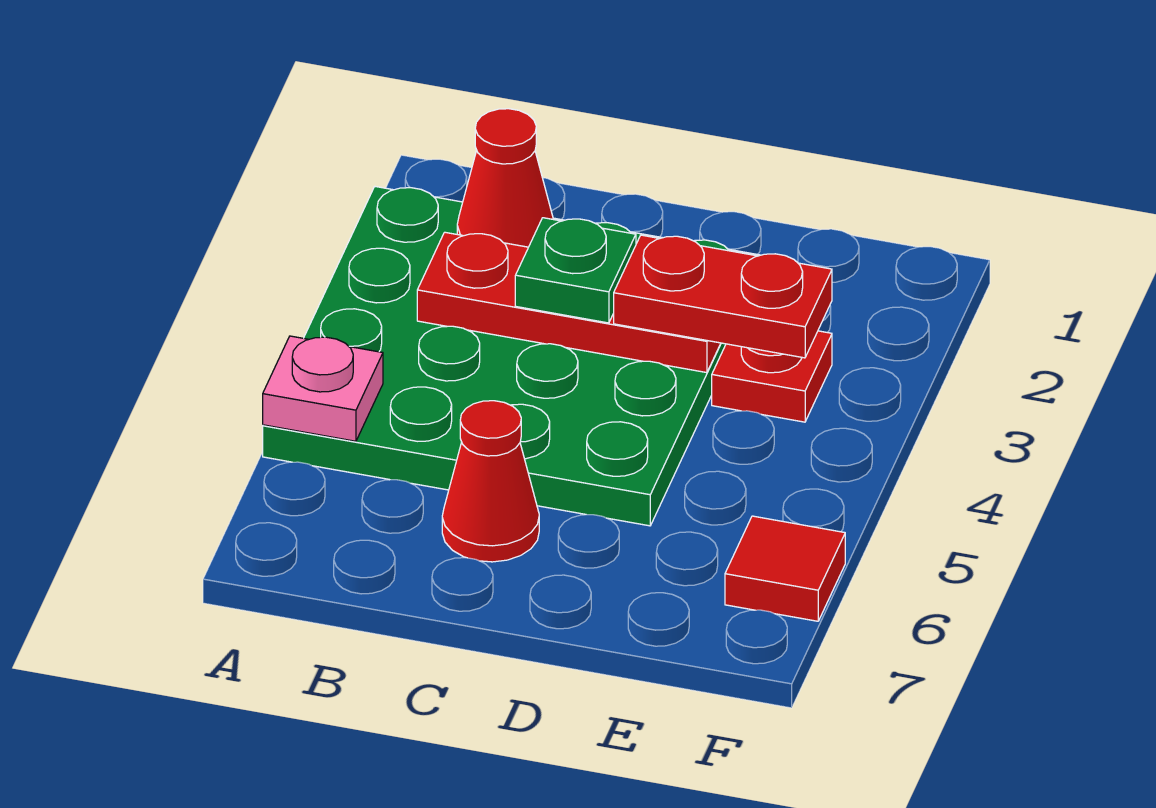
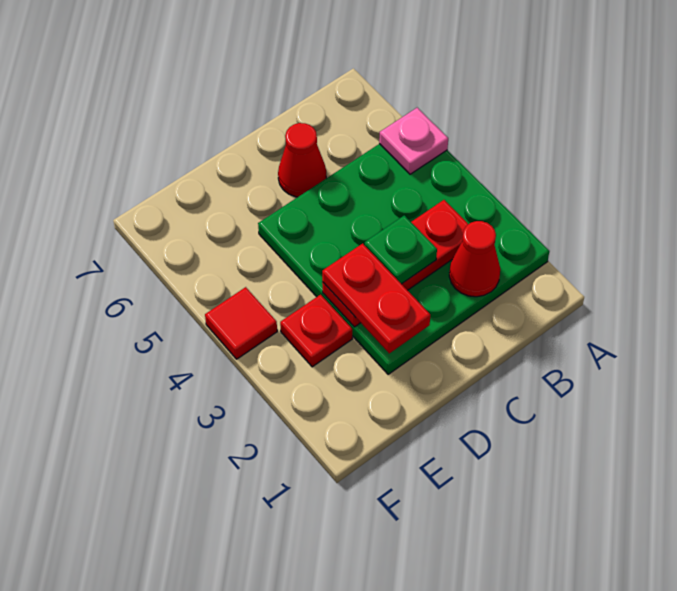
red 1x2 plate [614,235,832,358] -> red 1x2 plate turned to [322,243,430,353]
red 1x1 tile [725,516,845,621] -> red 1x1 tile moved to [205,287,277,359]

